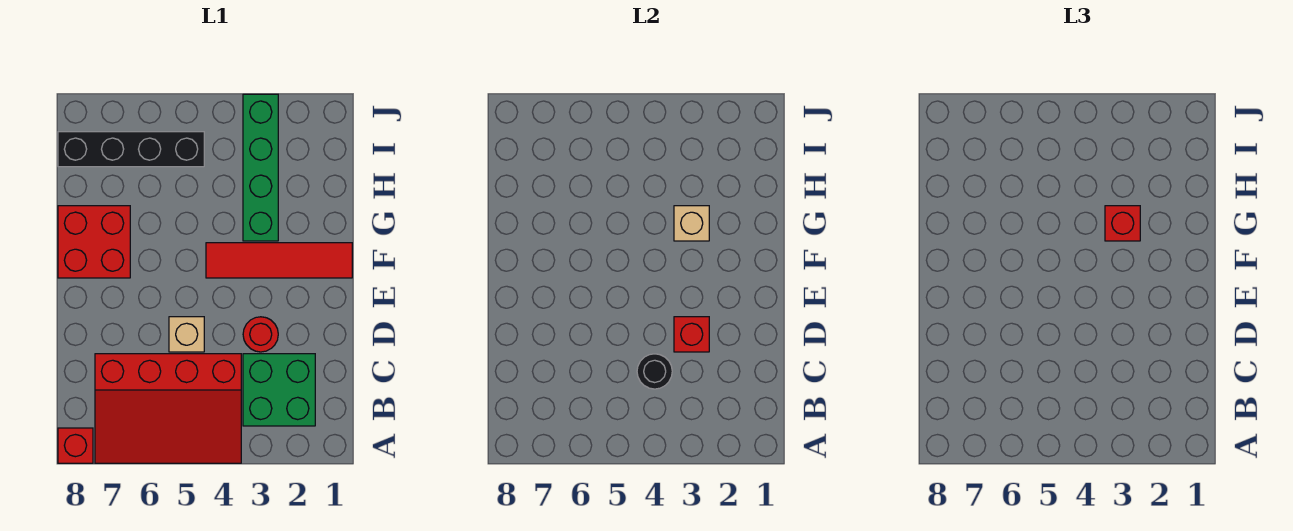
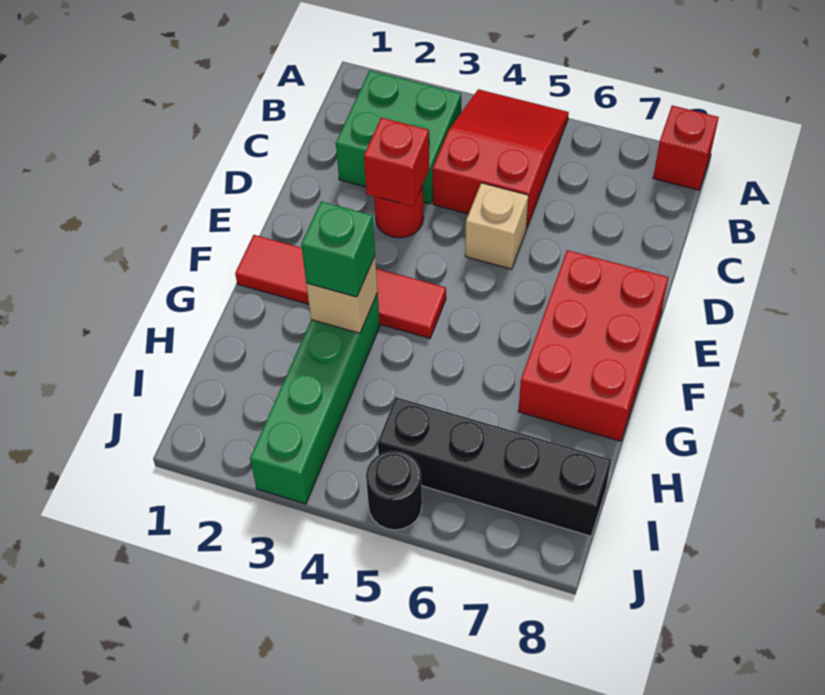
red 3x4 slope [95,354,241,463] -> red 2x3 slope [433,89,569,229]
black 1x1 round brick [637,354,672,389] -> black 1x1 round brick moved to [366,451,422,530]
red 2x2 brick [58,206,130,278] -> red 2x3 brick [518,250,669,441]
red 1x1 brick [1105,206,1140,241] -> green 1x1 brick [301,201,375,297]

